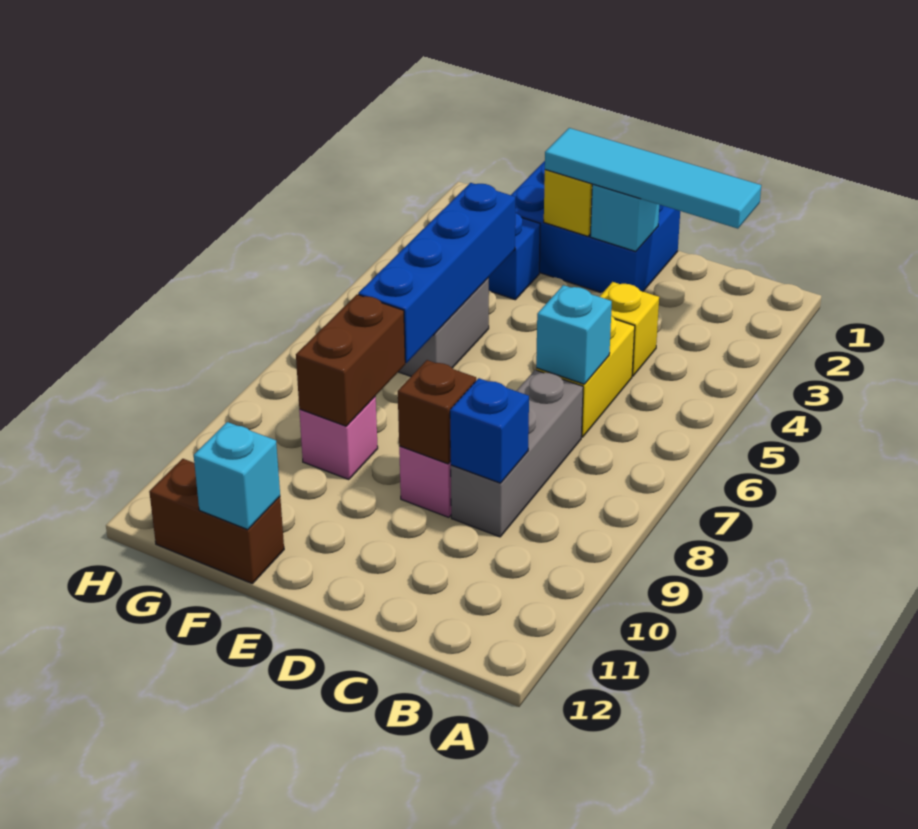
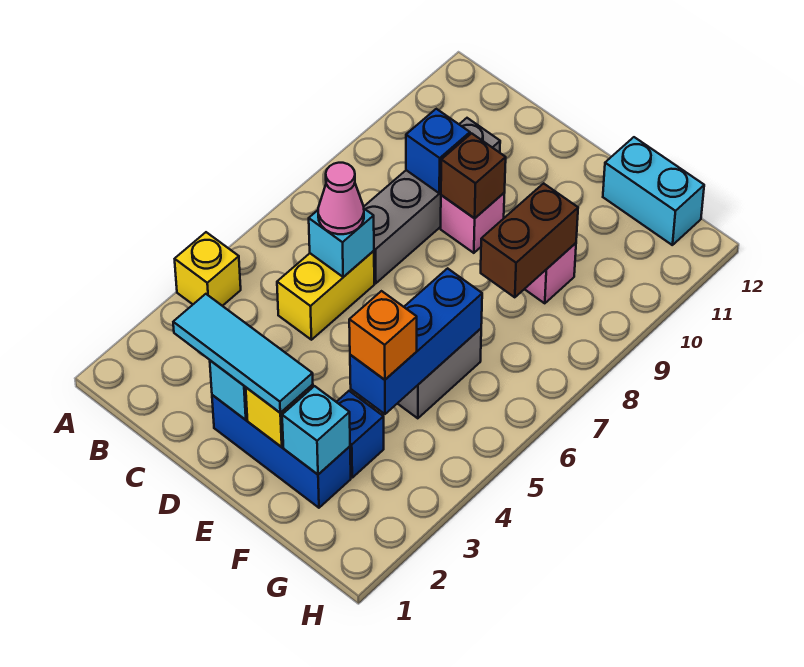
cyan 1x4 tile [545,128,761,229] -> cyan 1x3 tile [173,294,313,413]
yellow 1x1 brick [600,282,659,376] -> yellow 1x1 brick moved to [175,232,241,306]
none -> pink 1x1 cone [318,163,364,234]
grey 1x3 brick [451,370,583,537] -> grey 1x4 brick [364,118,500,283]
blue 2x3 brick [511,161,680,293] -> blue 1x3 brick [212,395,351,508]
blue 1x4 brick [358,183,515,363] -> blue 1x3 brick [350,268,482,414]
none -> orange 1x1 brick [349,291,417,380]
brown 1x2 brick [149,459,284,584] -> cyan 1x2 brick [603,137,704,245]
cyan 1x1 brick [194,422,280,530] -> cyan 1x1 brick moved to [282,386,350,474]

